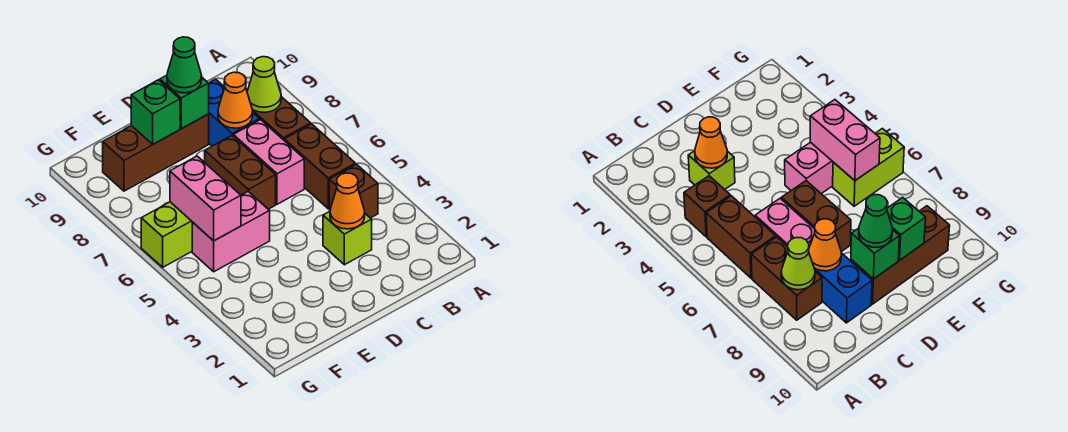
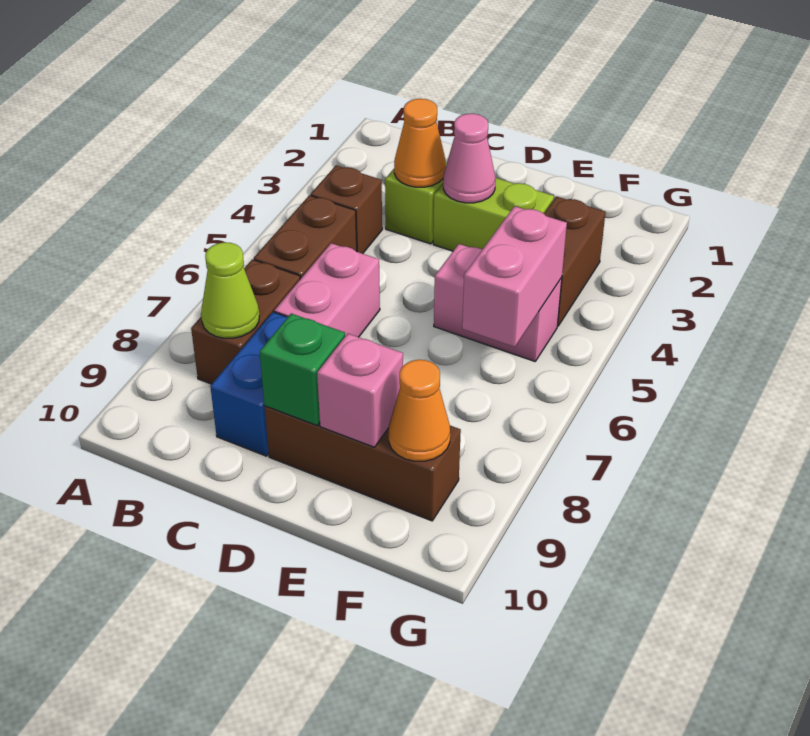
orange 1x1 cone [218,72,253,128] -> orange 1x1 cone moved to [389,360,450,461]
none -> pink 1x1 cone [443,114,496,203]
brown 1x2 brick [205,136,276,209] -> brown 1x2 brick moved to [544,197,606,326]
green 1x1 cone [167,37,202,93] -> none
green 1x1 brick [131,80,180,144] -> pink 1x1 brick [317,334,403,447]
lime 1x2 brick [141,202,192,267] -> lime 1x2 brick moved to [433,178,554,251]

